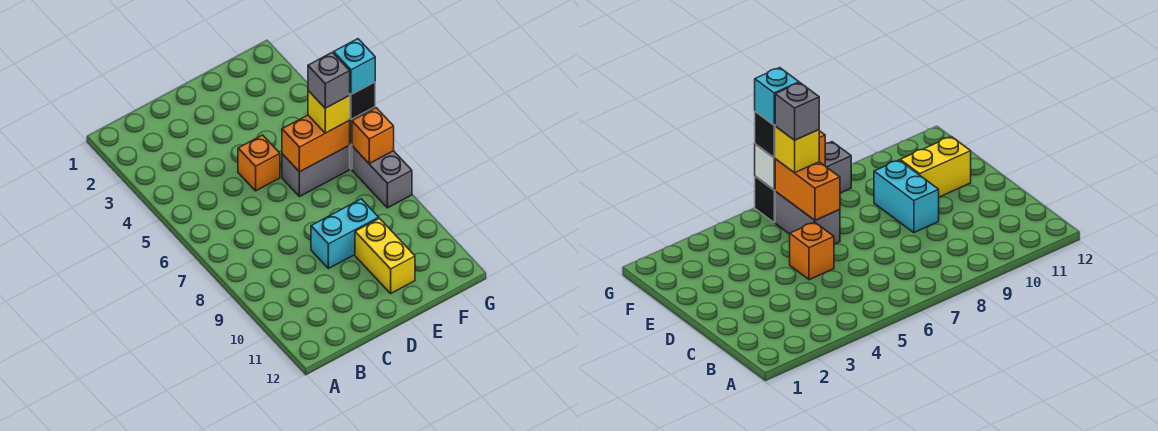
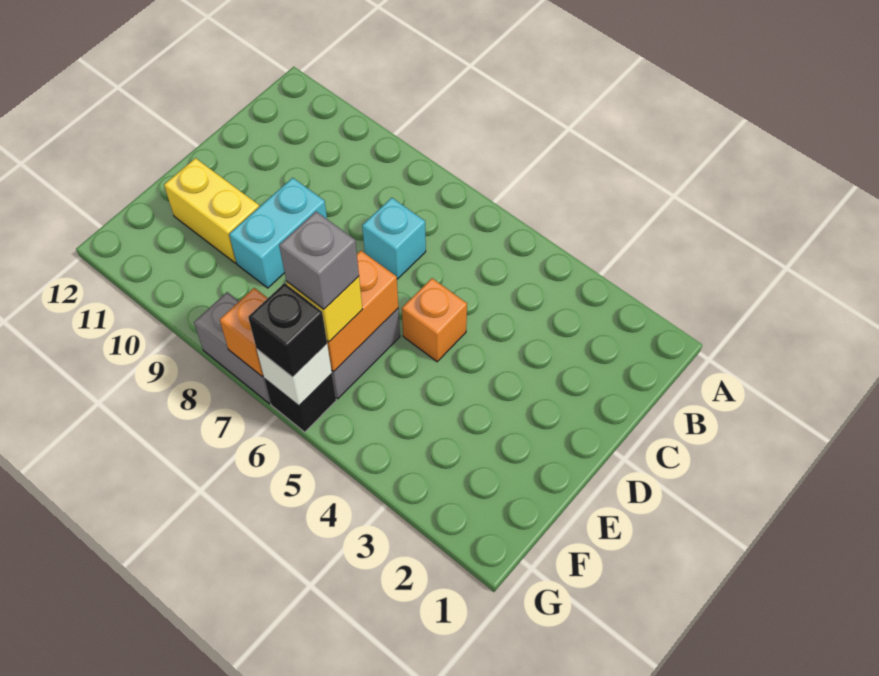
cyan 1x1 brick [334,39,375,94] -> cyan 1x1 brick moved to [362,198,426,279]

